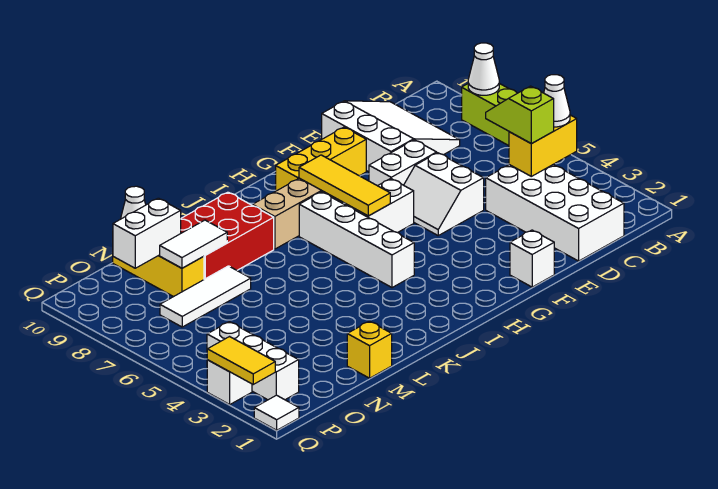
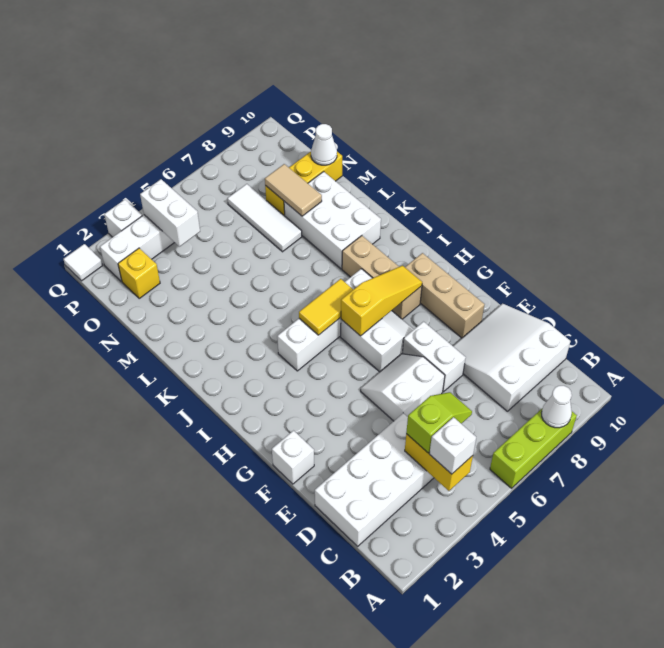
white 1x1 cone [544,75,570,127] -> white 1x1 brick [430,417,476,474]
white 3x3 slope [322,101,460,172] -> white 3x3 slope turned to [453,304,570,411]
yellow 1x3 brick [276,127,366,191] -> tan 1x3 brick [405,253,484,338]
yellow 1x3 tile [299,155,390,216] -> yellow 1x3 slope [341,266,422,336]
red 2x3 brick [181,192,274,279] -> white 2x3 brick [284,172,381,269]
yellow 1x1 brick [347,321,392,378] -> yellow 1x1 brick moved to [118,248,160,298]
white 1x2 tile [160,220,227,268] -> tan 1x2 tile [265,164,322,216]
white 1x2 brick [113,198,181,268] -> white 1x2 brick moved to [140,179,200,246]
yellow 1x2 tile [207,337,275,384] -> yellow 1x2 tile moved to [299,279,353,335]

